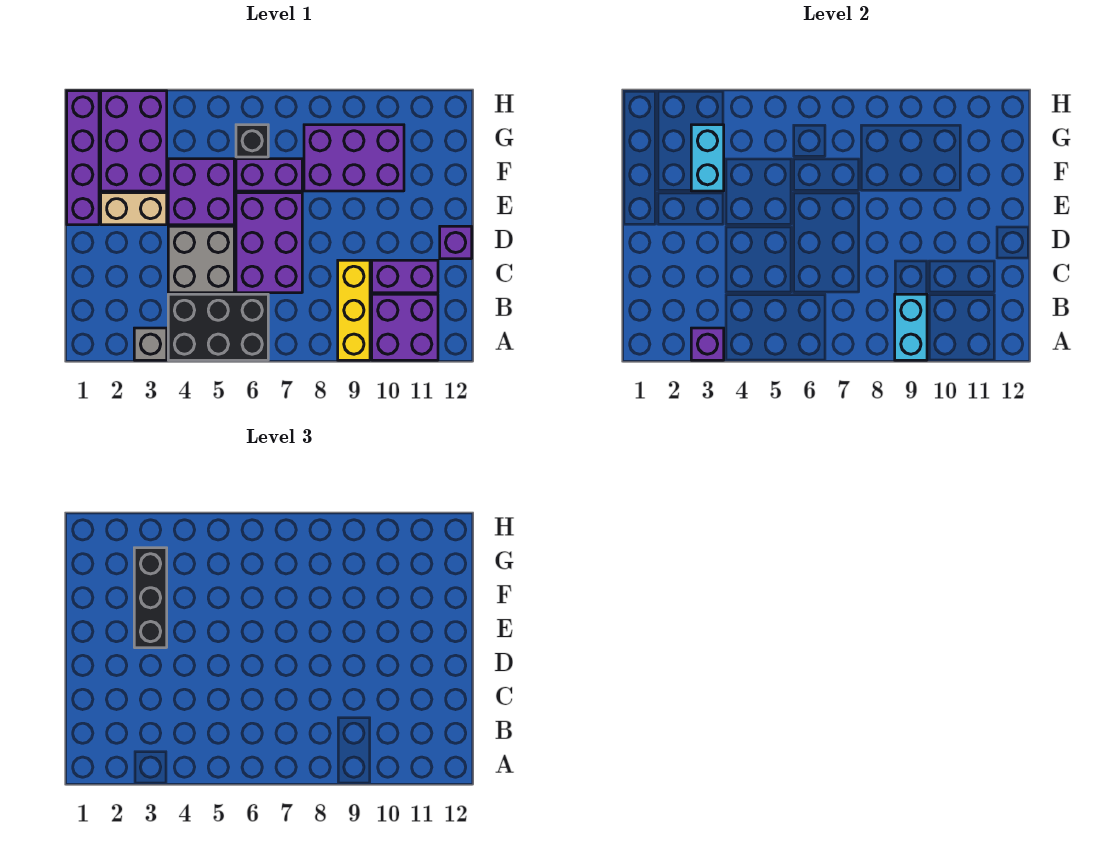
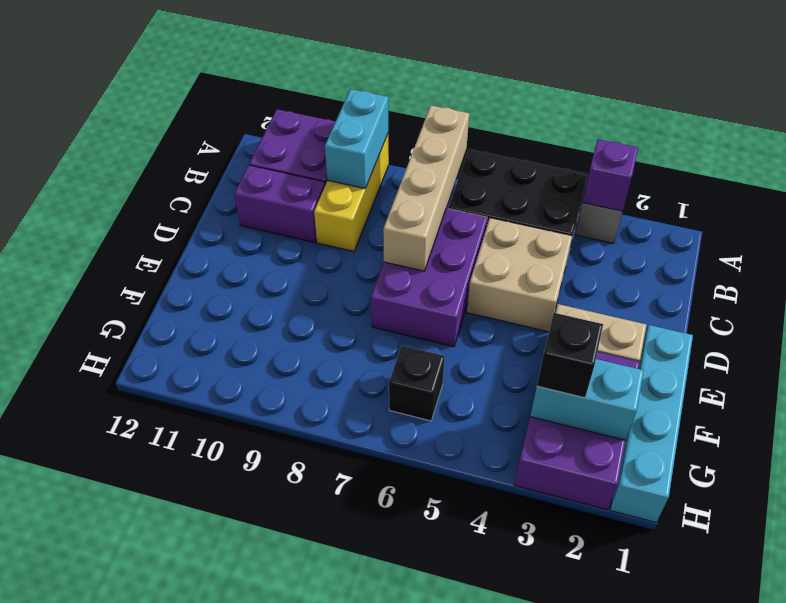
none -> tan 1x4 brick [383,105,469,271]
grey 2x2 brick [168,226,234,293] -> tan 2x2 brick [467,218,572,332]
purple 1x1 brick [440,226,472,259] -> none
purple 1x4 brick [67,91,99,225] -> cyan 1x4 brick [610,325,693,522]
black 1x3 brick [134,548,167,648] -> black 1x1 brick [537,313,603,398]
purple 2x2 brick [168,159,234,225] -> none
cyan 1x2 brick [691,125,724,191] -> cyan 1x2 brick turned to [530,359,644,440]
purple 1x2 brick [236,159,302,191] -> none
purple 2x3 brick [304,125,404,191] -> none

